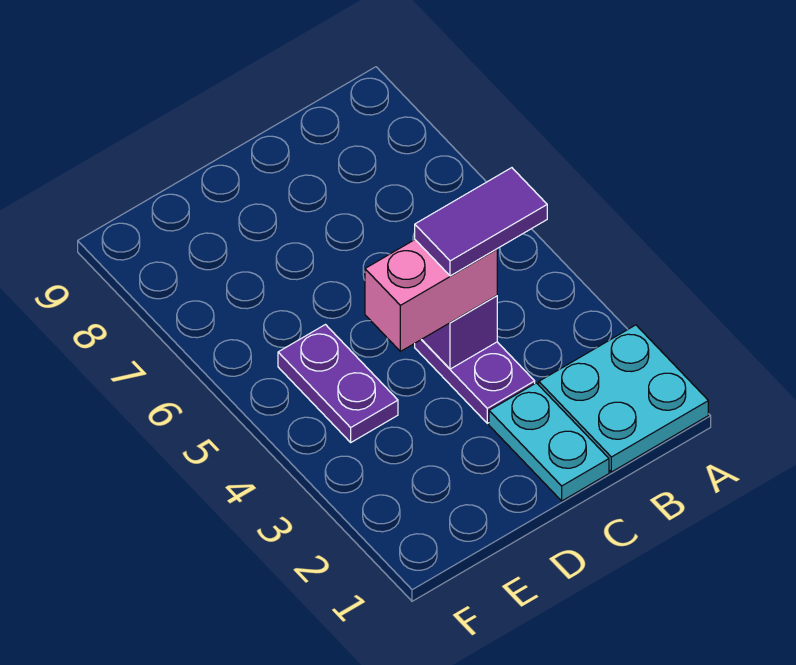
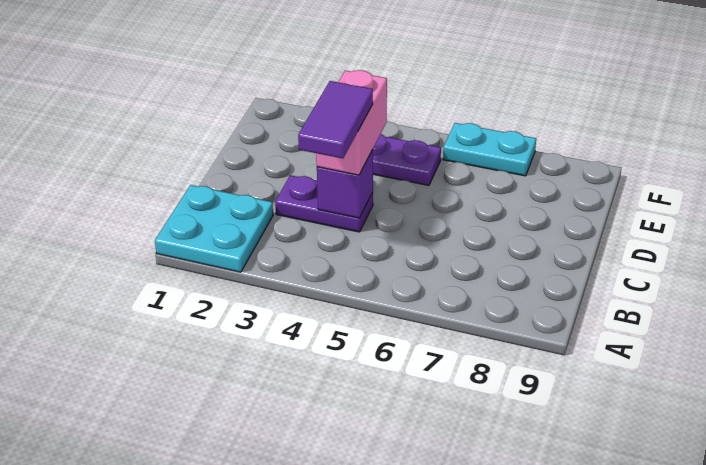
cyan 1x2 plate [489,383,609,501] -> cyan 1x2 plate moved to [443,123,536,176]

